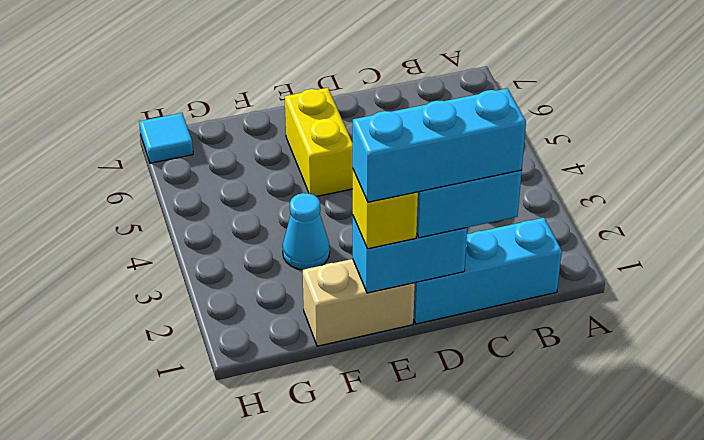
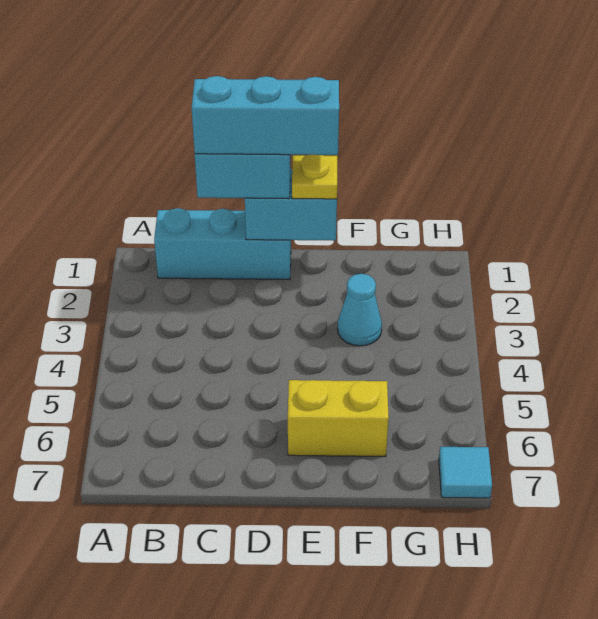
tan 1x2 brick [303,259,415,346] -> none
yellow 1x1 brick [353,170,418,249] -> yellow 1x1 plate [292,155,337,199]
yellow 1x2 brick [285,88,353,197] -> yellow 1x2 brick turned to [288,380,389,456]

